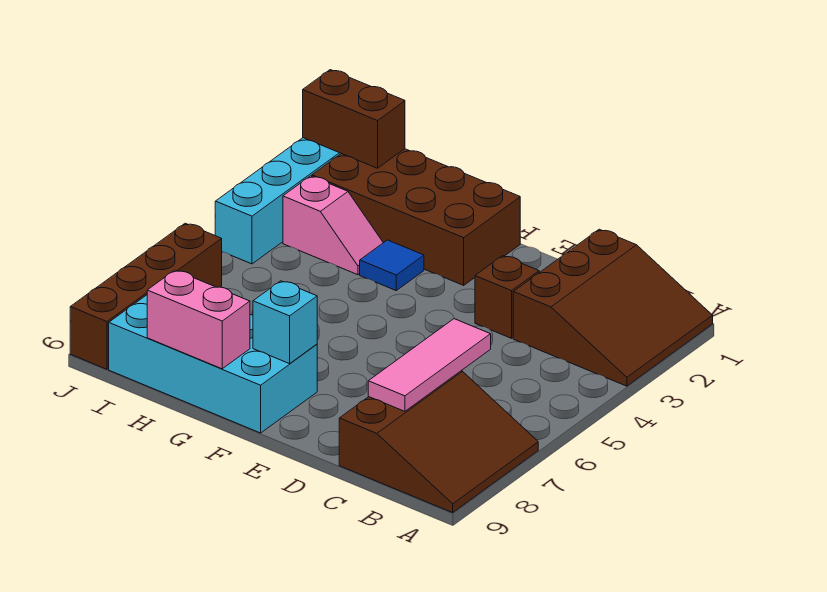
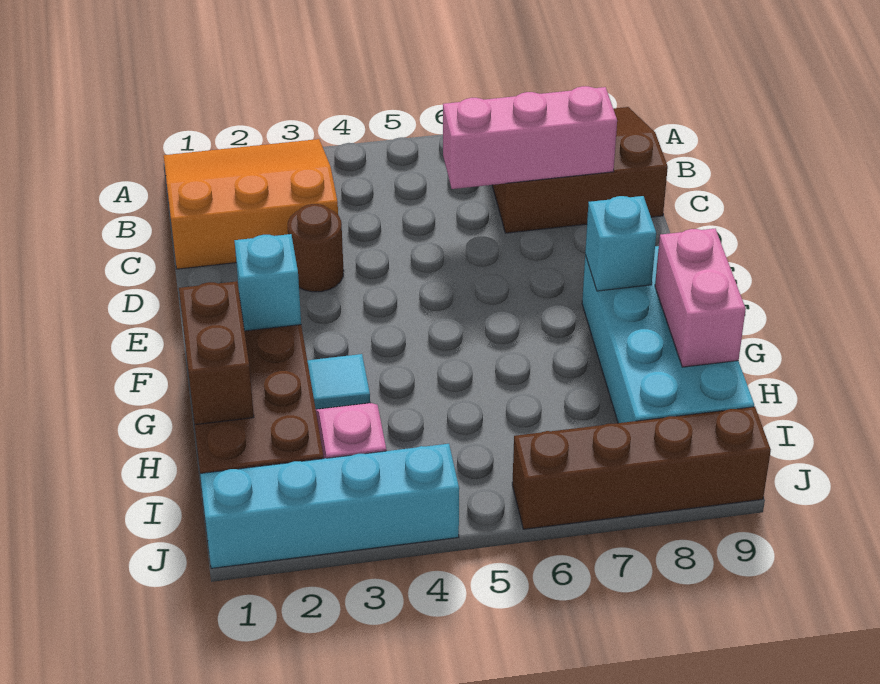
brown 3x3 slope [513,229,713,386] -> orange 3x3 slope [164,139,338,269]
pink 1x3 tile [368,319,491,411] -> pink 1x3 brick [443,86,617,189]
brown 1x1 brick [475,256,539,338] -> brown 1x1 round brick [288,204,344,292]
none -> cyan 1x1 brick [234,234,301,331]
blue 1x1 tile [360,240,424,290] -> cyan 1x1 tile [307,354,370,409]
brown 1x2 brick [303,70,405,168] -> brown 1x2 brick moved to [179,281,254,425]

